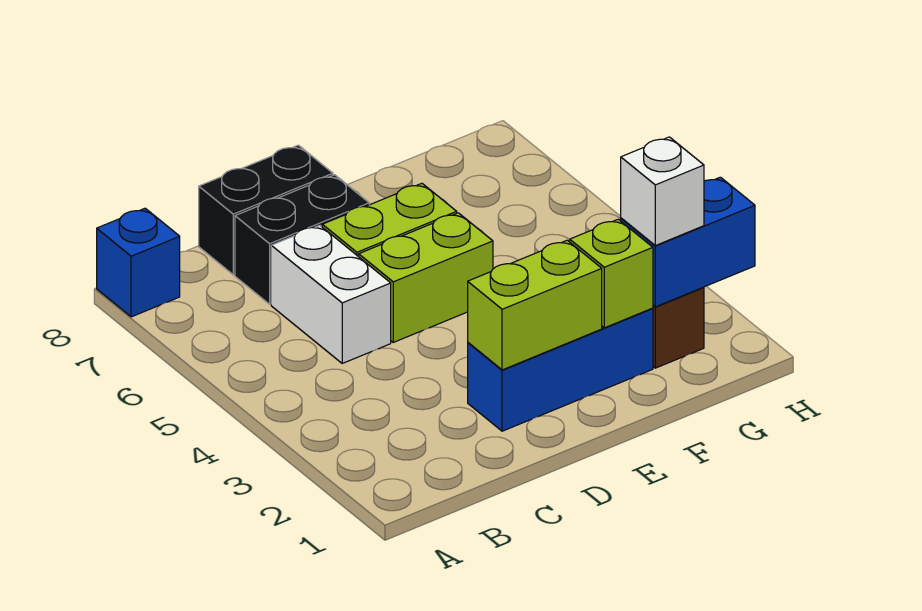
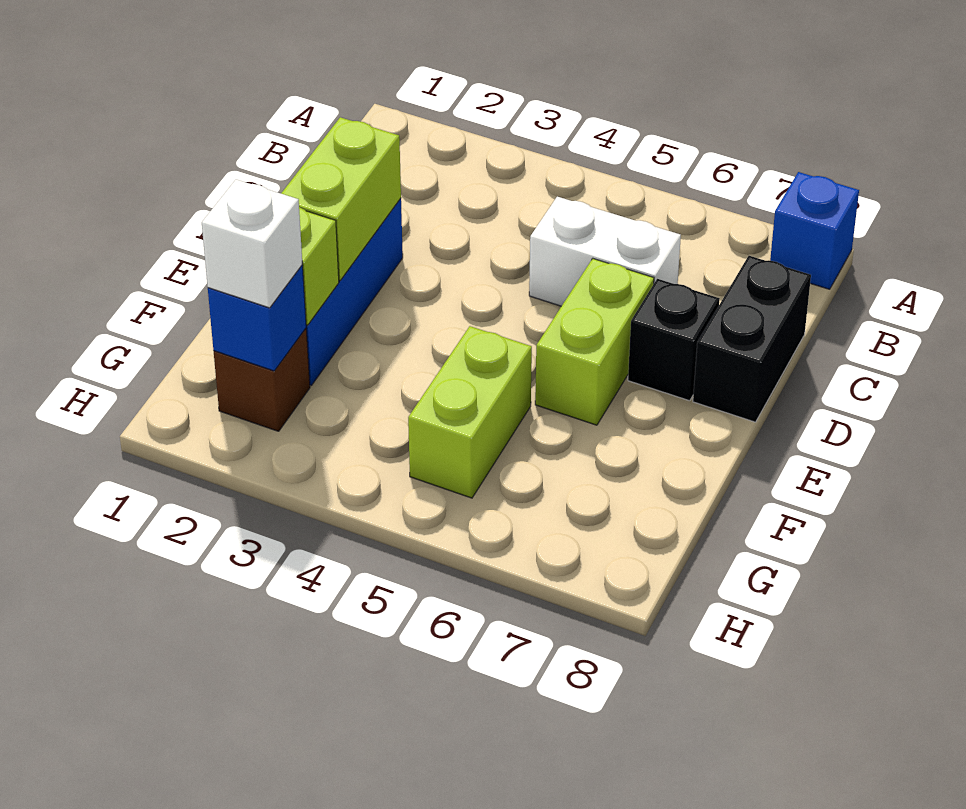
black 1x2 brick [235,175,369,304] -> black 1x1 brick [628,279,720,401]
lime 1x2 brick [359,213,493,342] -> lime 1x2 brick moved to [408,326,532,498]
blue 1x2 brick [621,177,755,307] -> blue 1x1 brick [208,265,306,371]

